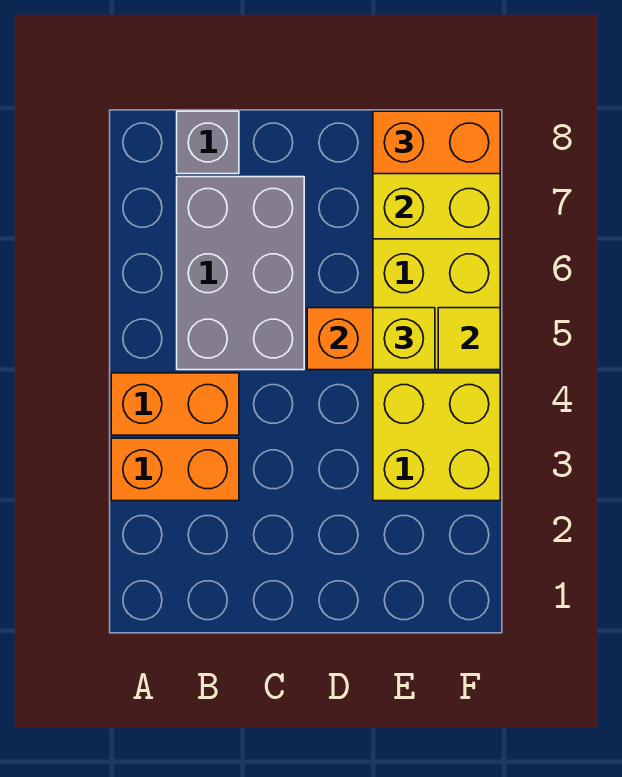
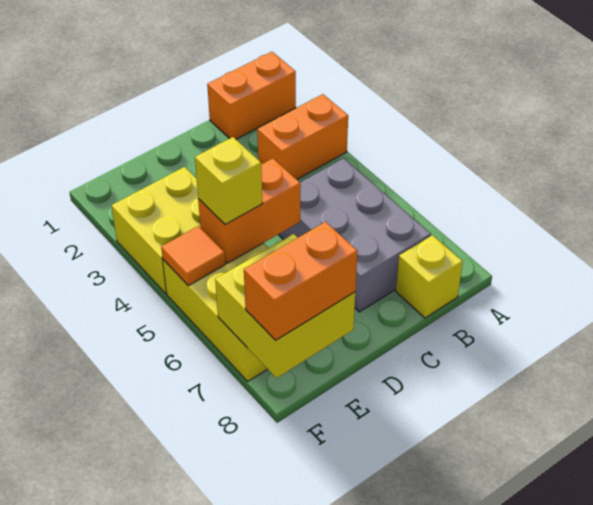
orange 1x2 brick [111,373,239,435] -> orange 1x2 brick moved to [207,52,296,139]
grey 1x1 brick [177,111,239,174] -> yellow 1x1 brick [396,235,463,318]
yellow 1x1 tile [438,308,500,370] -> orange 1x1 tile [161,226,226,286]

